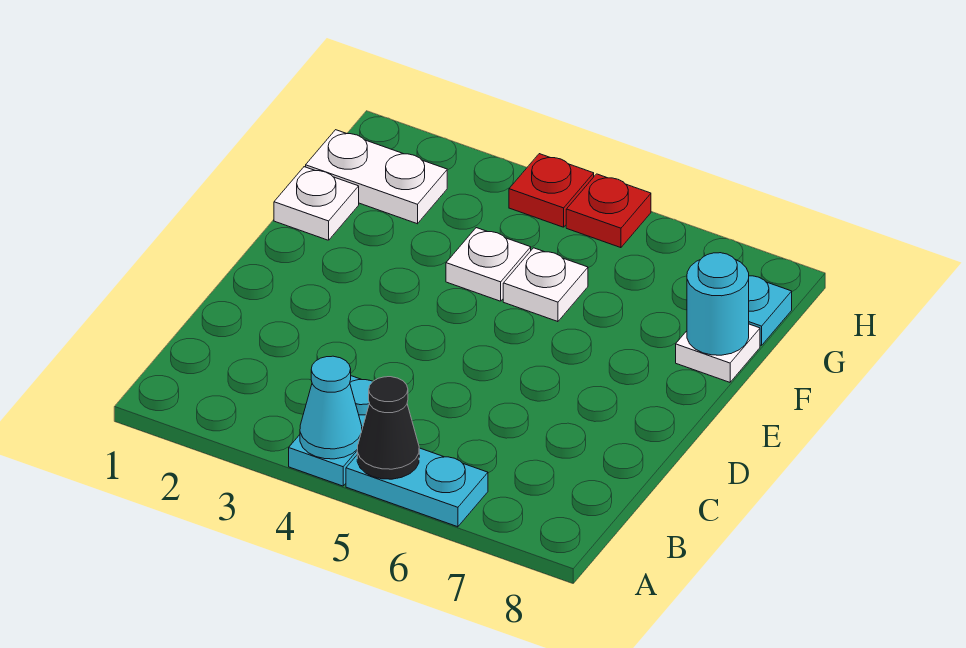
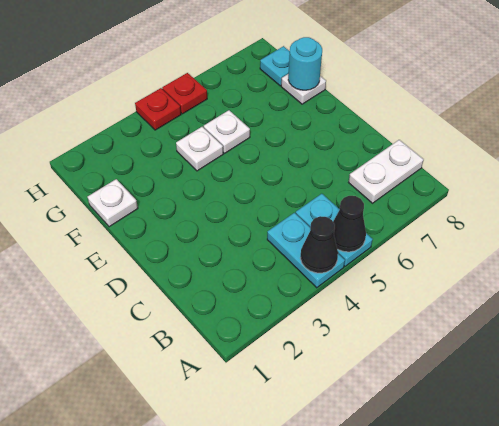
cyan 1x1 cone [300,356,362,459] -> black 1x1 cone [300,216,338,273]
cyan 1x2 plate [346,448,488,527] -> cyan 1x2 plate turned to [296,194,373,266]
white 1x2 plate [306,130,447,224] -> white 1x2 plate moved to [349,140,424,203]

